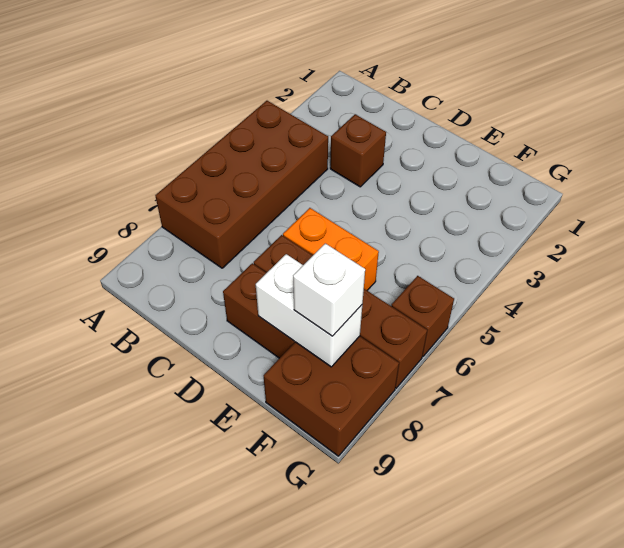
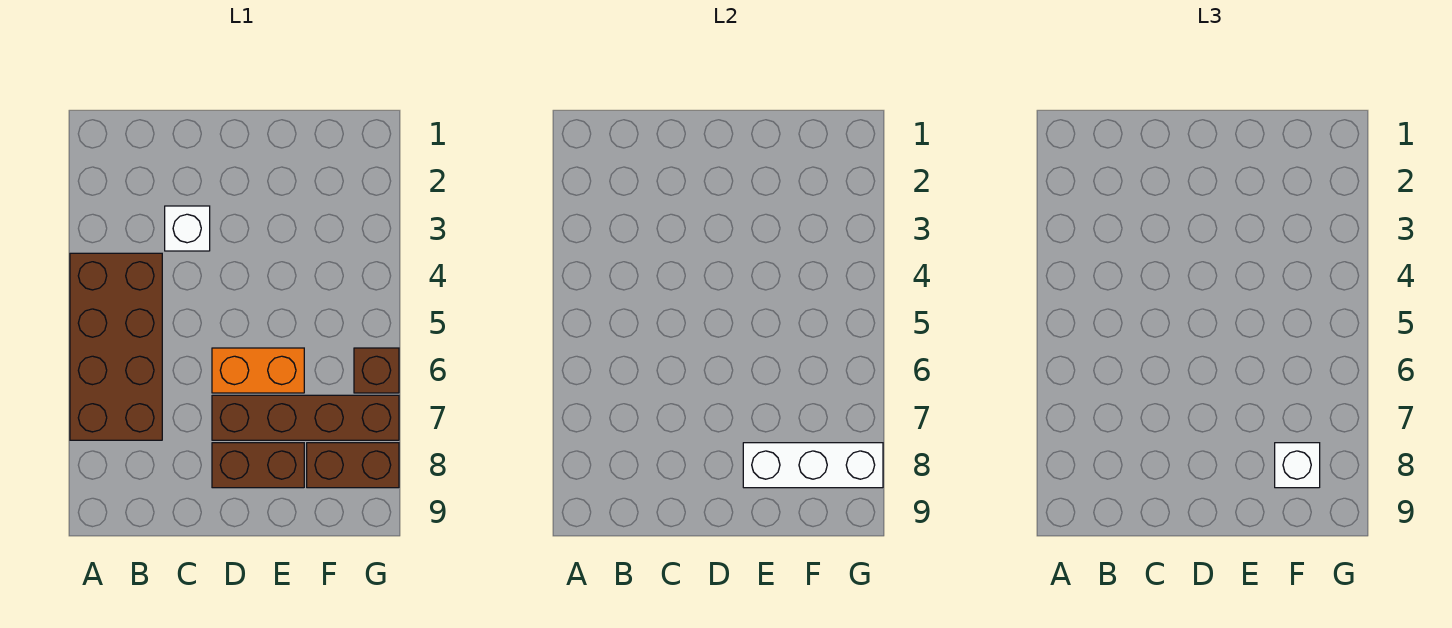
brown 1x1 brick [330,114,386,187] -> white 1x1 brick [165,206,210,251]
white 1x2 brick [256,254,362,367] -> white 1x3 brick [743,443,883,488]
brown 2x2 brick [264,336,399,456] -> brown 1x2 brick [307,443,399,488]

